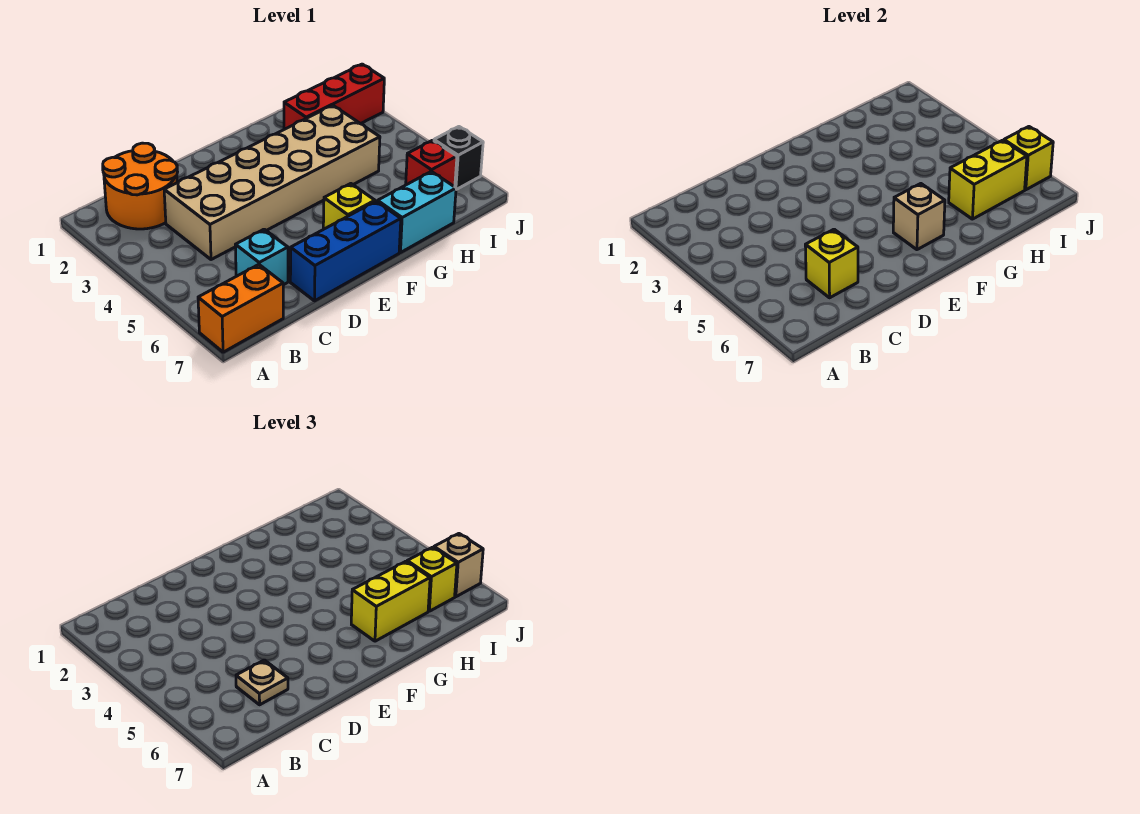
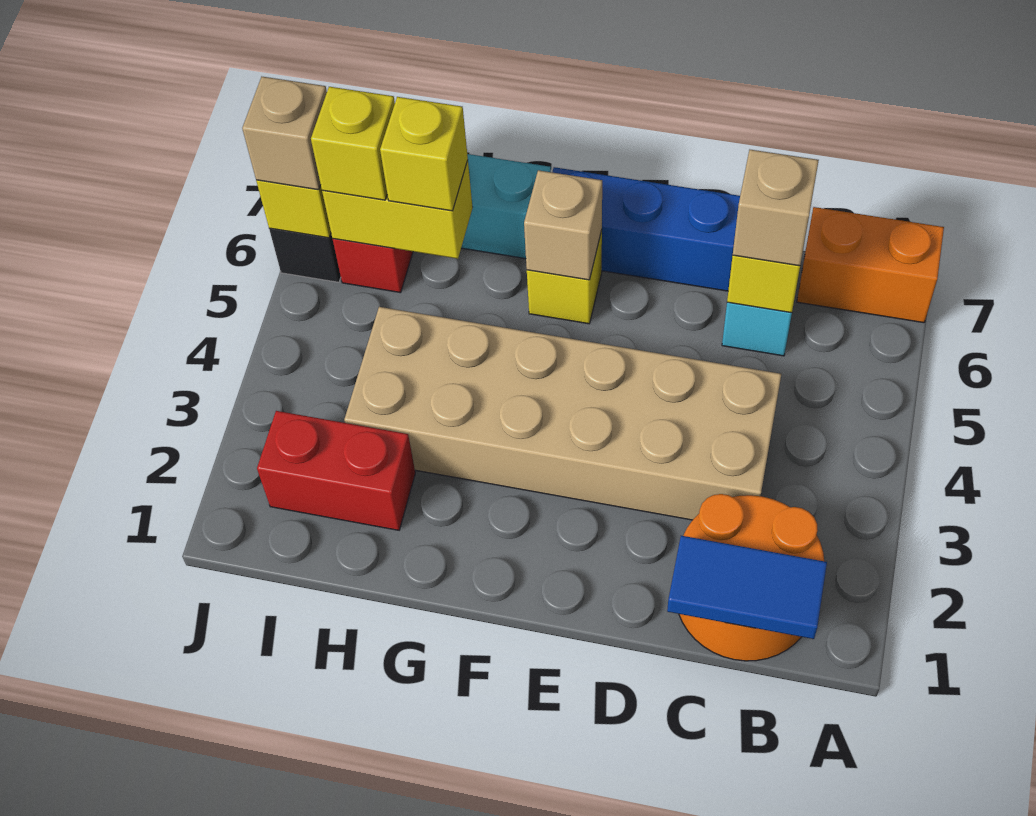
none -> blue 1x2 tile [667,536,827,639]
tan 1x1 plate [236,660,288,705] -> tan 1x1 brick [733,150,819,266]
yellow 1x2 brick [351,561,430,641] -> yellow 1x1 brick [380,97,468,211]
red 1x3 brick [284,64,384,129] -> red 1x2 brick [257,411,415,530]

